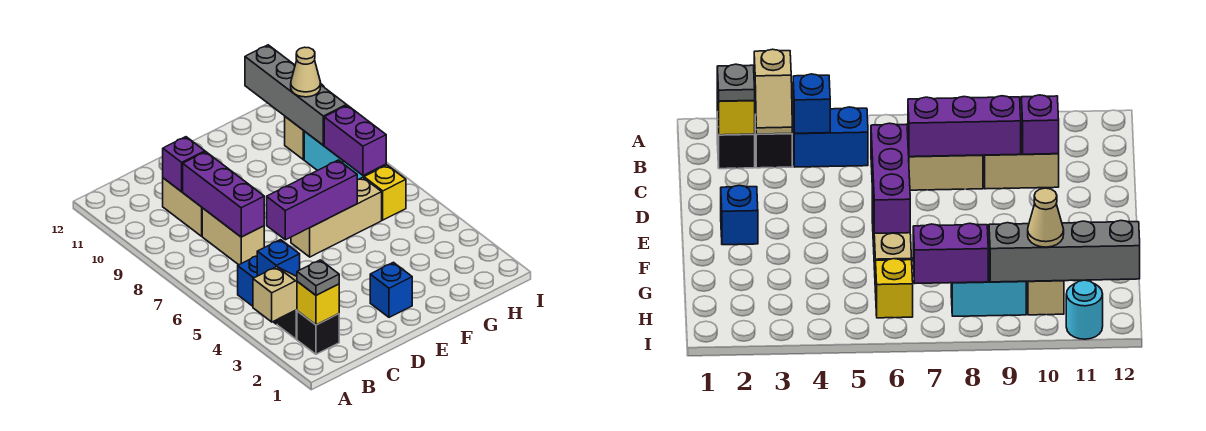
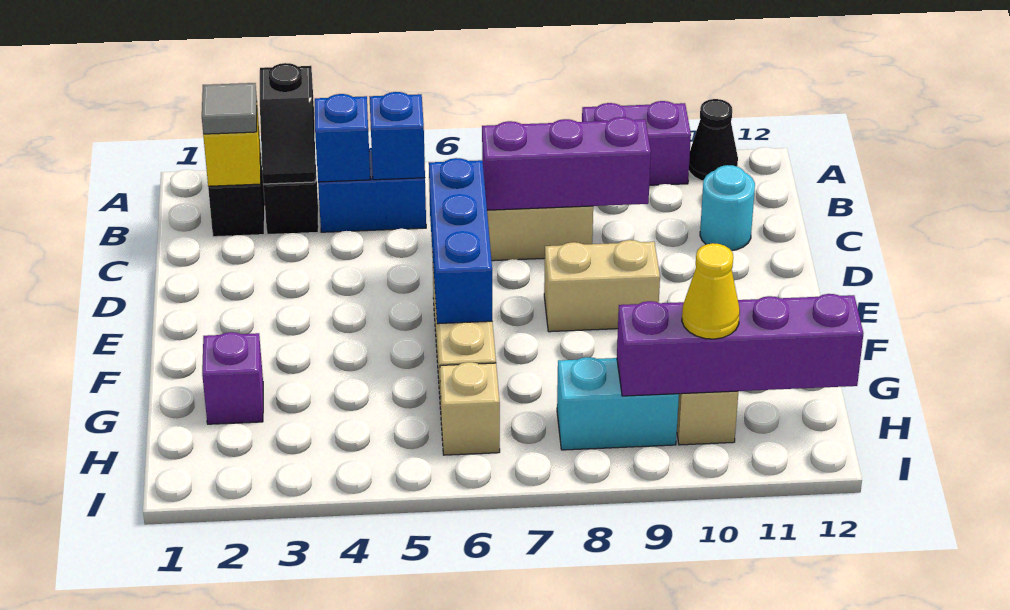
tan 1x2 slope [253,267,297,322] -> black 1x2 slope [260,63,315,184]
none -> black 1x1 cone [689,99,738,181]
grey 1x1 plate [297,260,339,295] -> grey 1x1 tile [202,83,257,134]
tan 1x2 brick [163,178,202,236] -> tan 1x2 brick moved to [544,240,660,332]
purple 1x1 brick [163,137,205,192] -> purple 1x1 brick moved to [202,332,263,424]
purple 1x3 brick [267,160,357,240] -> blue 1x3 brick [429,158,492,324]
blue 1x1 brick [370,262,412,317] -> blue 1x1 brick moved to [370,92,425,180]
yellow 1x1 brick [364,165,406,220] -> tan 1x1 brick [440,362,500,455]
purple 1x2 brick [324,105,386,175] -> purple 1x2 brick moved to [582,101,691,185]
grey 1x4 brick [245,45,347,145] -> purple 1x4 brick [617,294,863,396]
tan 1x1 cone [291,47,321,97] -> yellow 1x1 cone [682,243,740,339]
cyan 1x1 round brick [1066,280,1103,339] -> cyan 1x1 round brick moved to [700,165,755,251]

